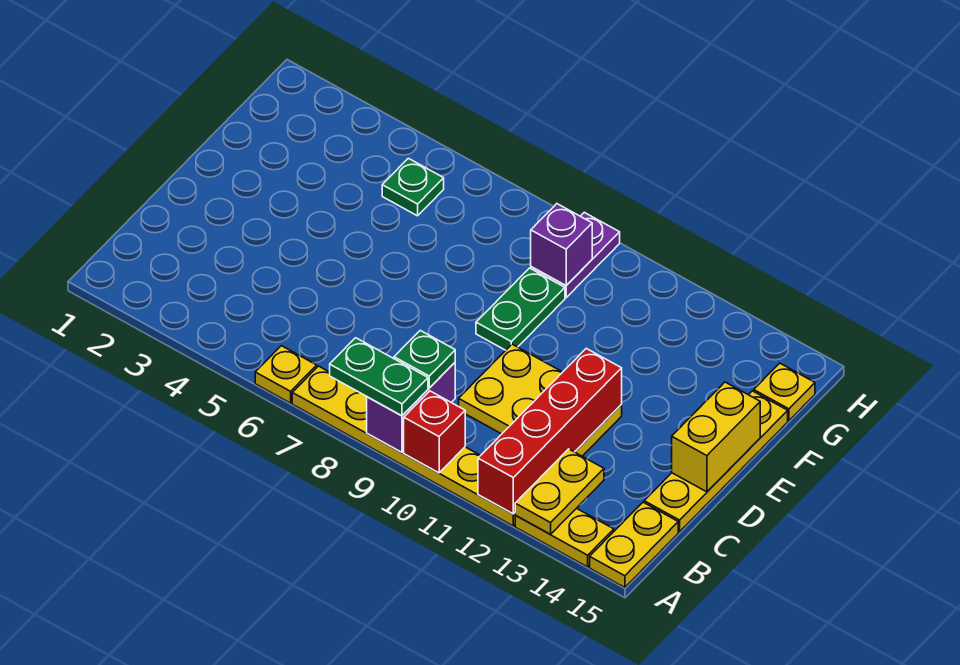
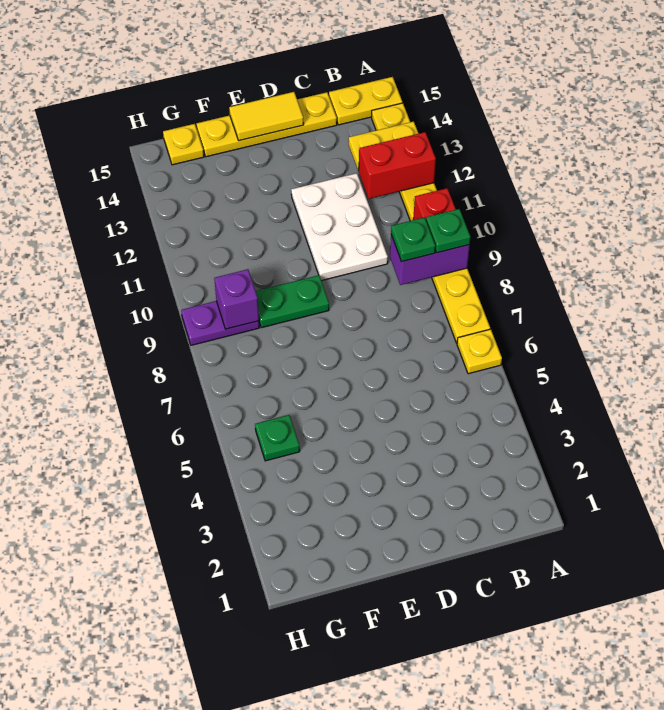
green 1x2 plate [330,338,428,416] -> green 1x1 plate [426,209,470,253]
red 1x4 brick [478,348,622,514] -> red 1x2 brick [359,132,436,199]
yellow 2x3 plate [459,344,622,456] -> white 2x3 plate [291,173,388,281]
yellow 1x2 brick [672,382,760,492] -> yellow 1x2 tile [229,92,304,141]

